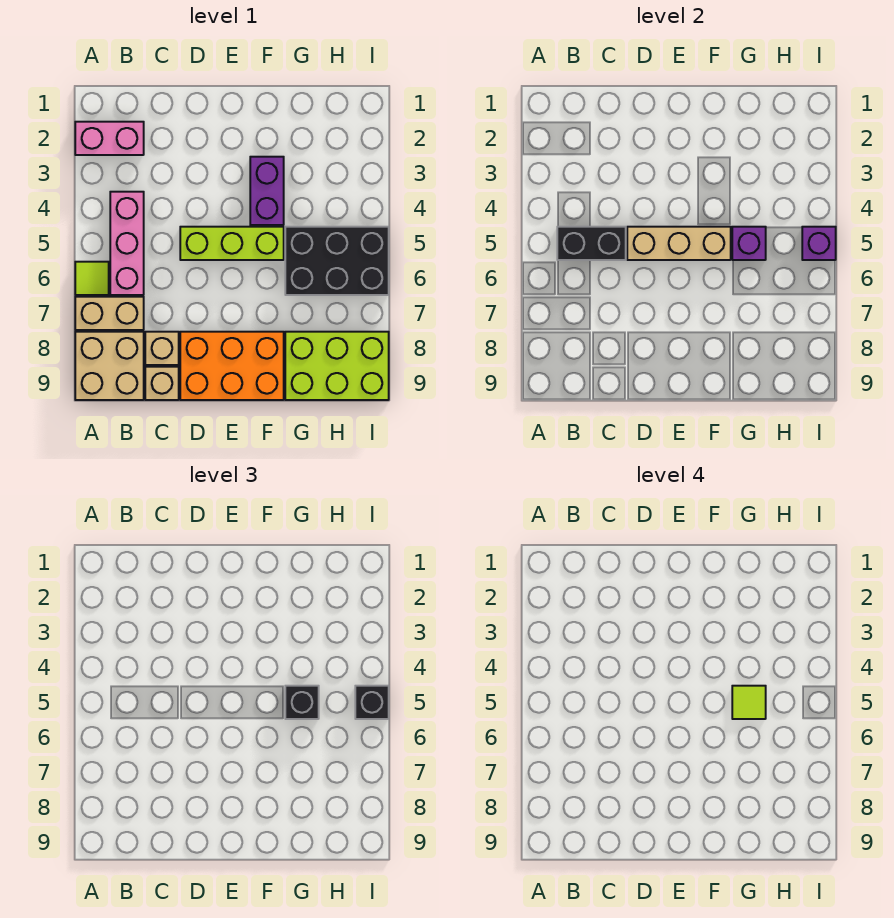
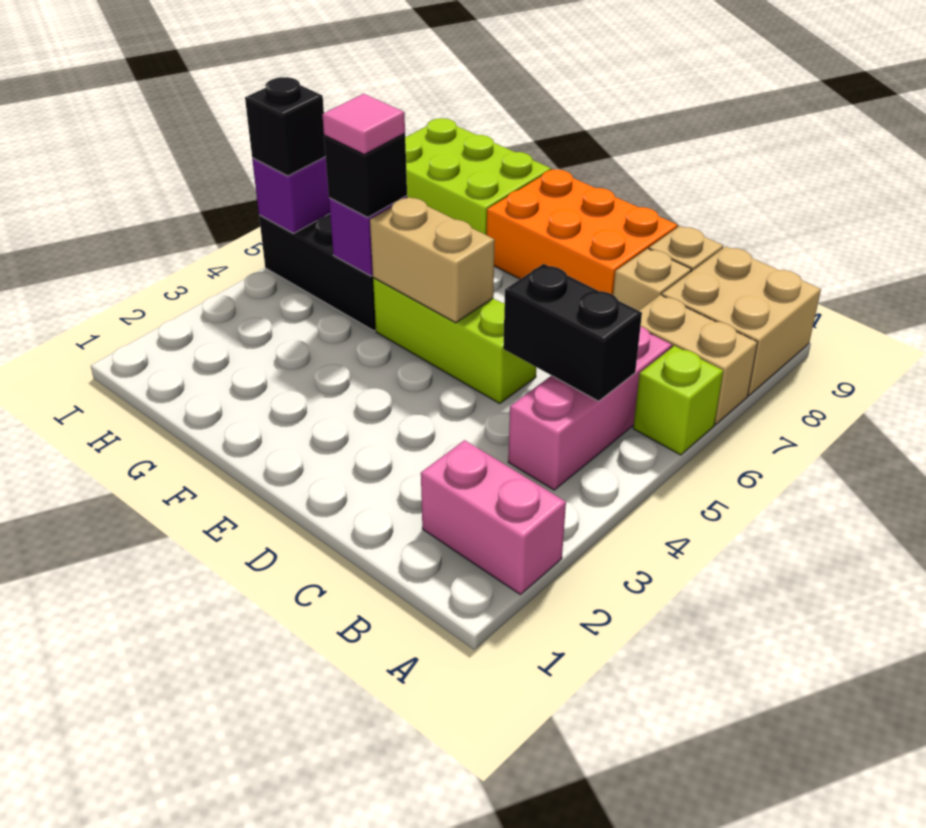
lime 1x1 tile [75,262,109,295] -> lime 1x1 brick [633,346,723,455]
tan 1x3 brick [627,227,731,260] -> tan 1x2 brick [370,197,495,323]
purple 1x2 brick [250,157,284,225] -> none
lime 1x1 tile [732,686,766,719] -> pink 1x1 tile [322,94,405,154]

